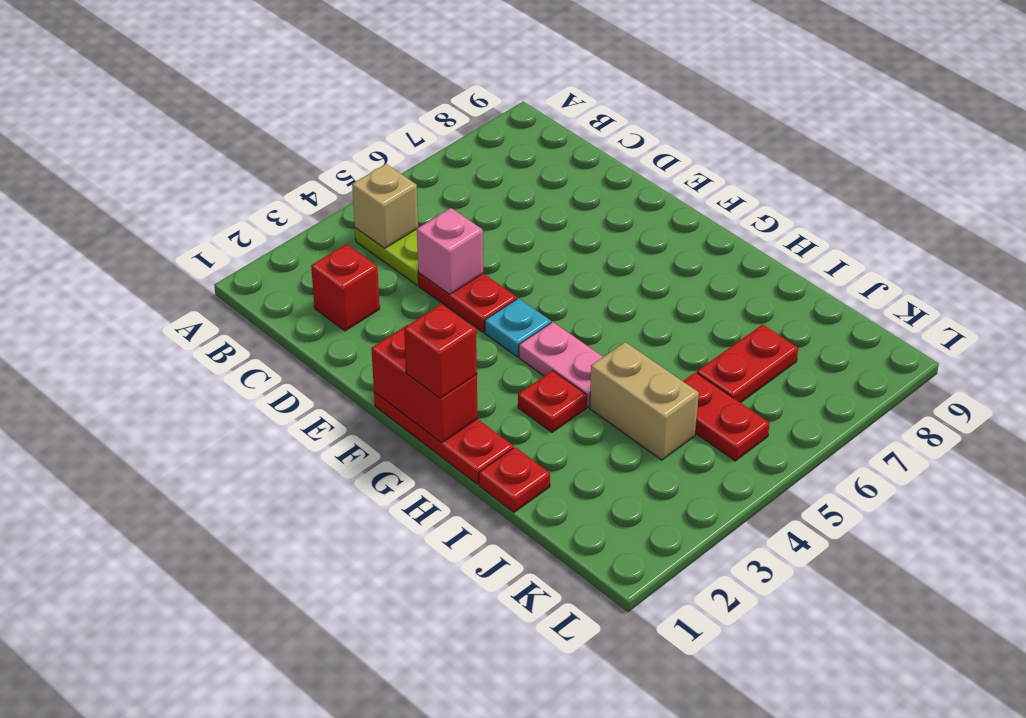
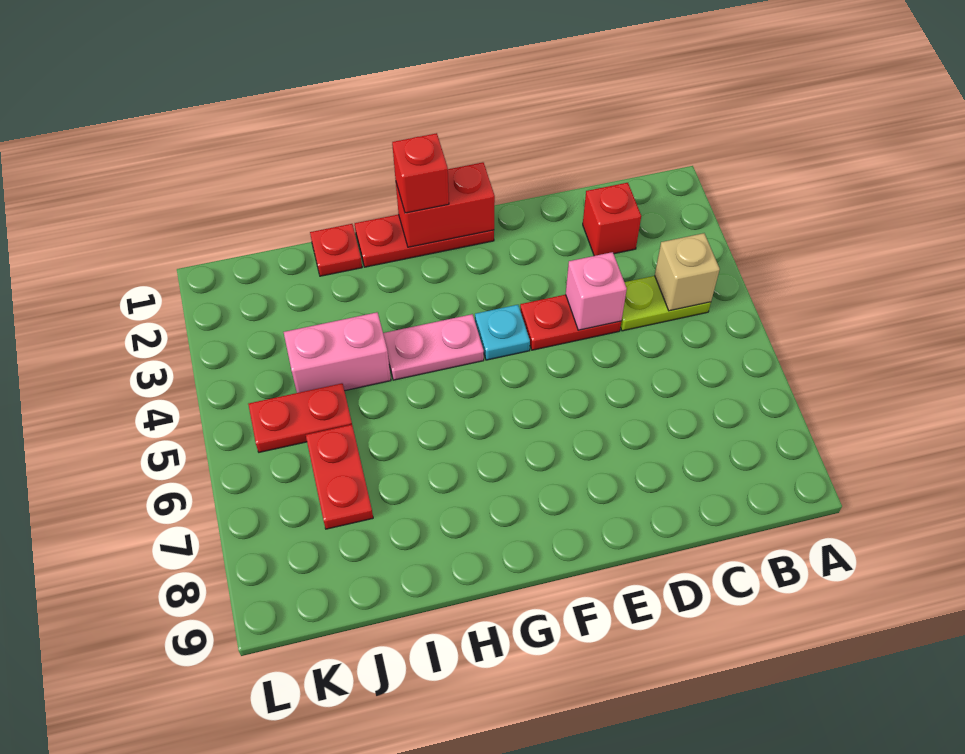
red 1x1 plate [518,371,587,432] -> none
tan 1x2 brick [590,342,699,460] -> pink 1x2 brick [284,312,391,393]

